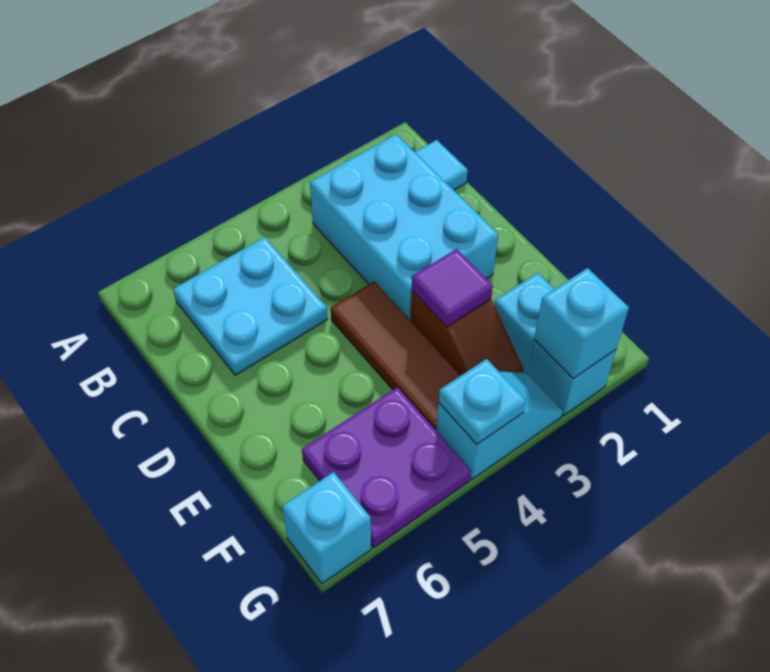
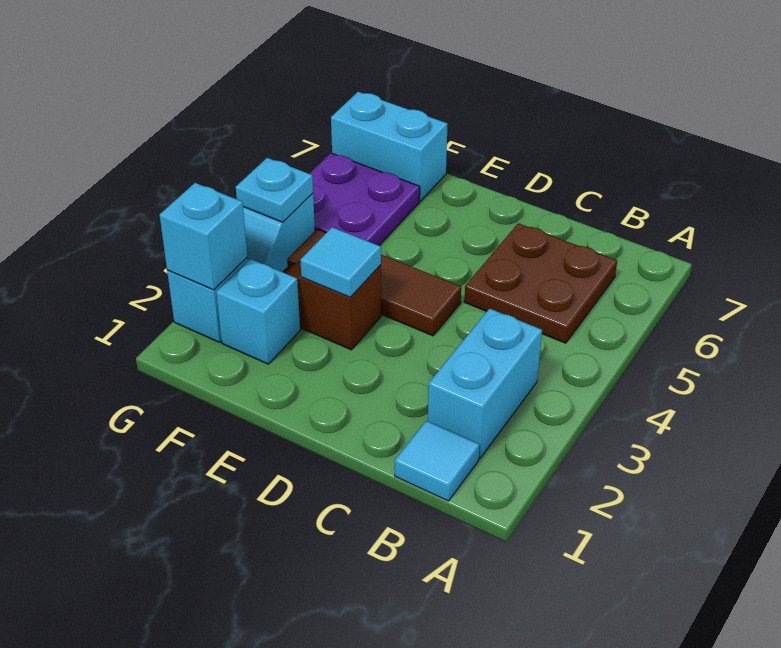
cyan 2x3 brick [310,134,498,320] -> cyan 1x2 brick [428,309,542,458]
cyan 2x2 plate [173,237,327,375] -> brown 2x2 plate [464,223,617,343]
purple 1x1 tile [412,249,493,327] -> cyan 1x1 tile [300,227,381,297]
cyan 1x1 brick [282,472,371,584] -> cyan 1x2 brick [331,92,448,201]

